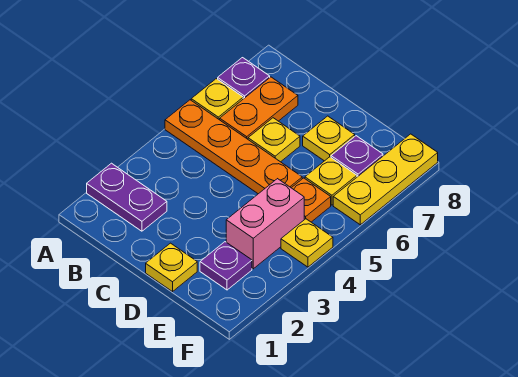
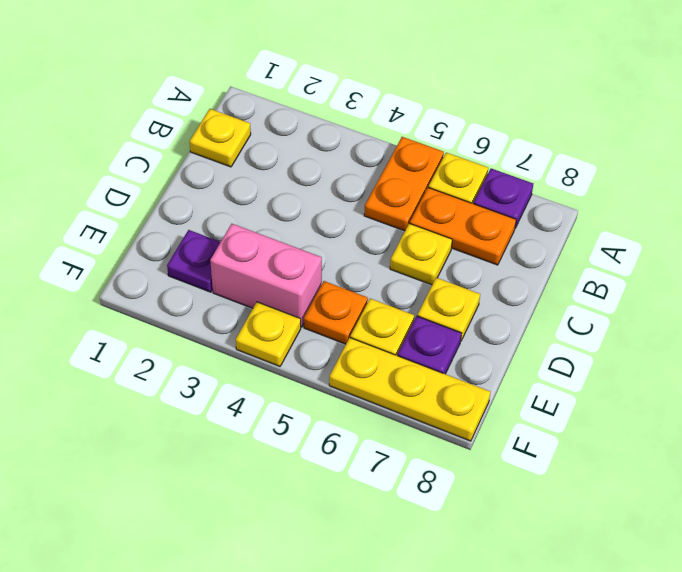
purple 1x2 plate [87,163,167,231] -> none
orange 1x4 plate [165,100,302,194] -> orange 1x2 plate [364,137,444,231]
yellow 1x1 plate [146,243,197,292] -> yellow 1x1 plate moved to [190,109,251,167]

